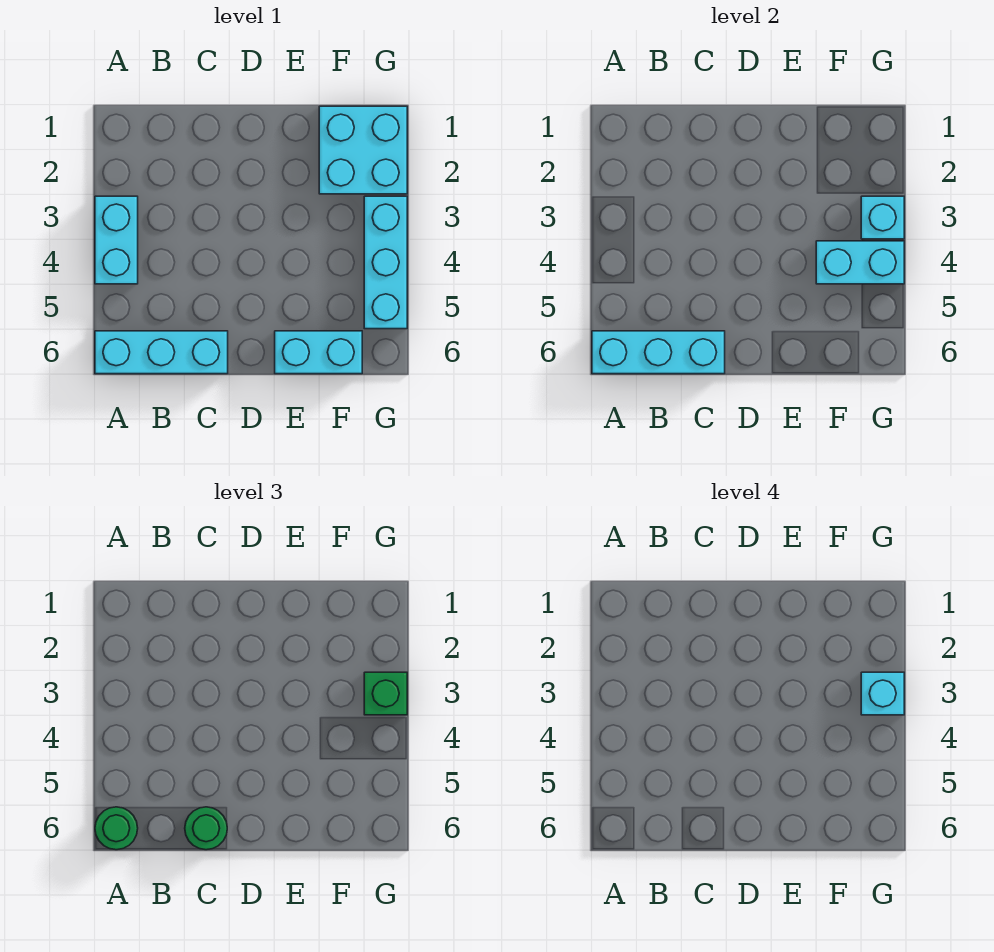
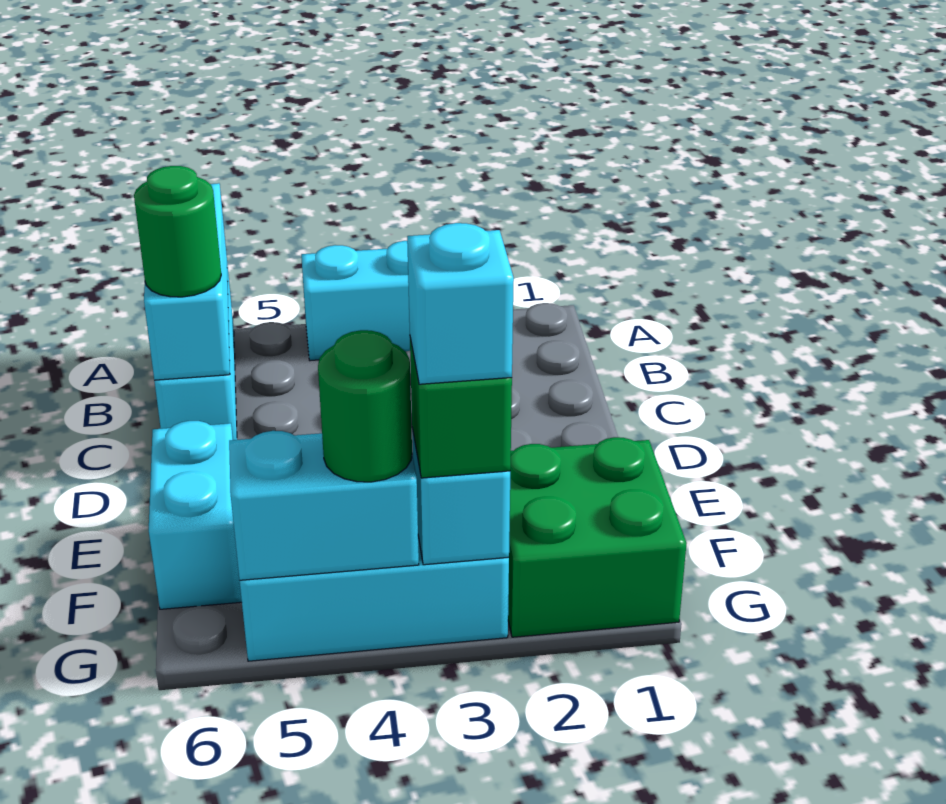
green 1x1 round brick [95,807,138,850] -> green 1x1 round brick moved to [318,330,412,482]
cyan 2x2 brick [319,106,407,194] -> green 2x2 brick [508,437,687,637]
cyan 1x2 brick [816,241,904,284] -> cyan 1x2 brick turned to [229,431,419,580]

